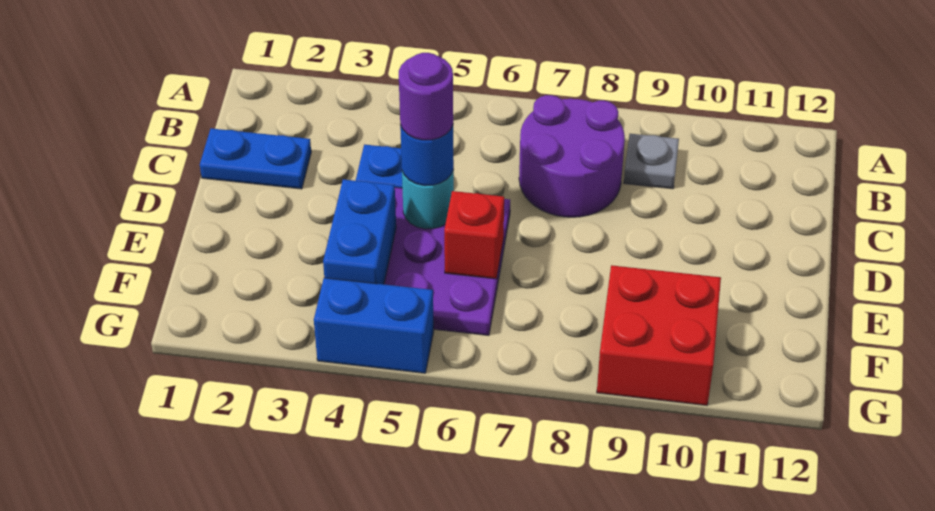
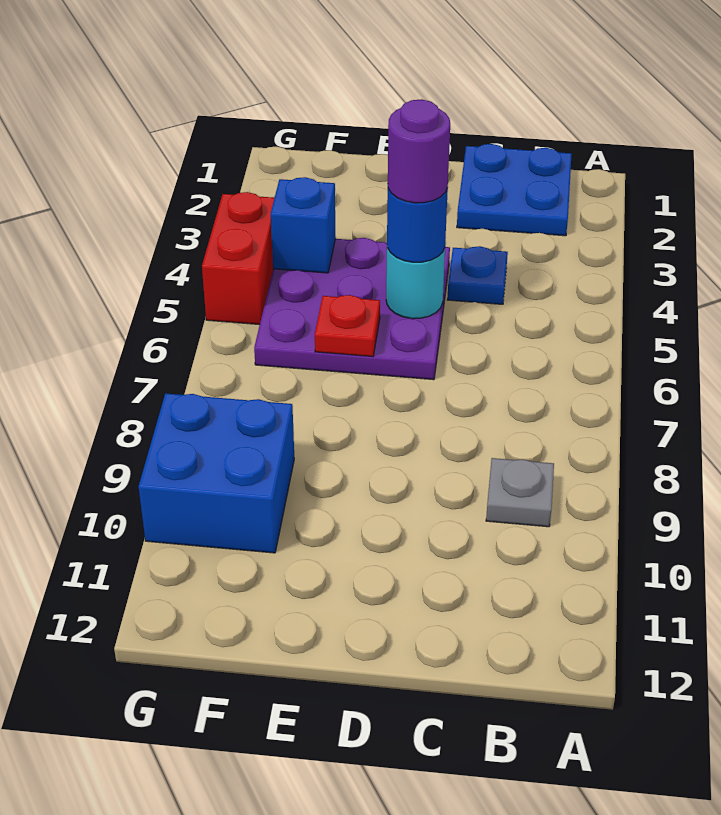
purple 2x2 round brick [519,95,625,217] -> none
blue 1x2 plate [200,128,311,189] -> blue 2x2 plate [457,144,572,236]
blue 1x2 brick [323,179,396,284] -> blue 1x1 brick [271,177,336,273]
red 1x1 brick [444,191,504,279] -> red 1x1 plate [315,295,380,357]
red 2x2 brick [597,265,721,405] -> blue 2x2 brick [139,393,294,553]
blue 1x2 brick [314,278,434,373] -> red 1x2 brick [202,192,274,325]

